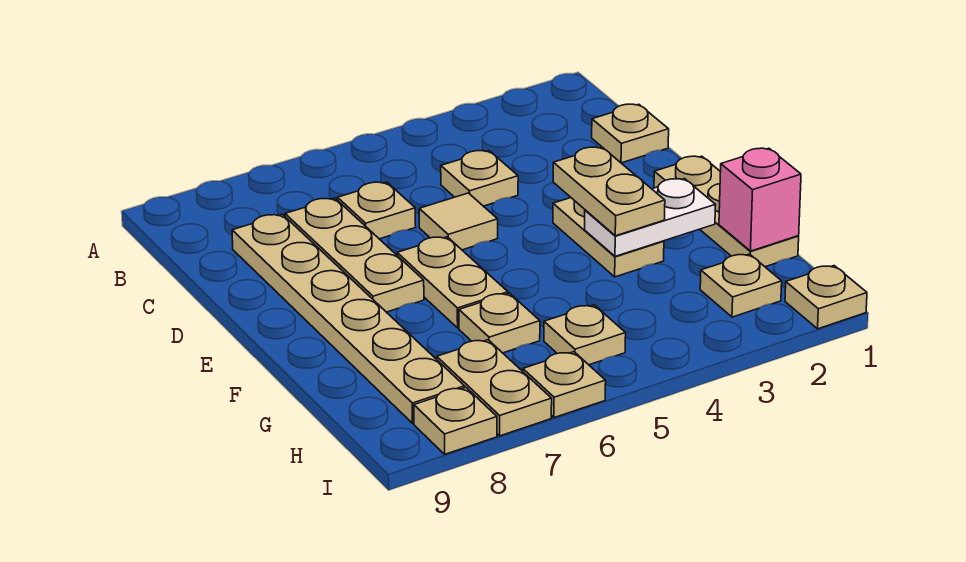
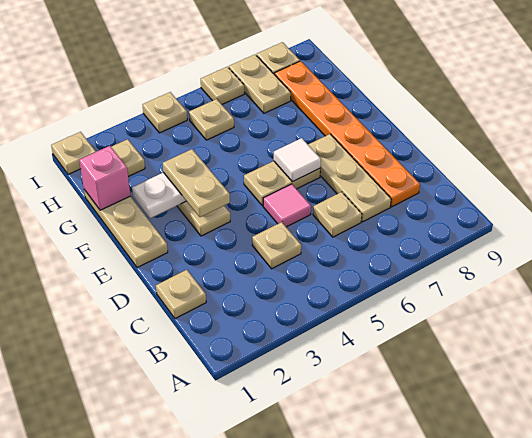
tan 1x6 plate [232,214,465,423] -> orange 1x6 plate [275,61,420,207]
tan 1x1 tile [419,193,498,250] -> pink 1x1 tile [263,184,311,227]
tan 1x2 plate [397,237,508,328] -> tan 1x2 plate turned to [244,161,320,206]
none -> white 1x1 tile [274,138,321,182]
tan 1x1 plate [459,293,540,353] -> tan 1x1 plate moved to [143,92,187,133]

